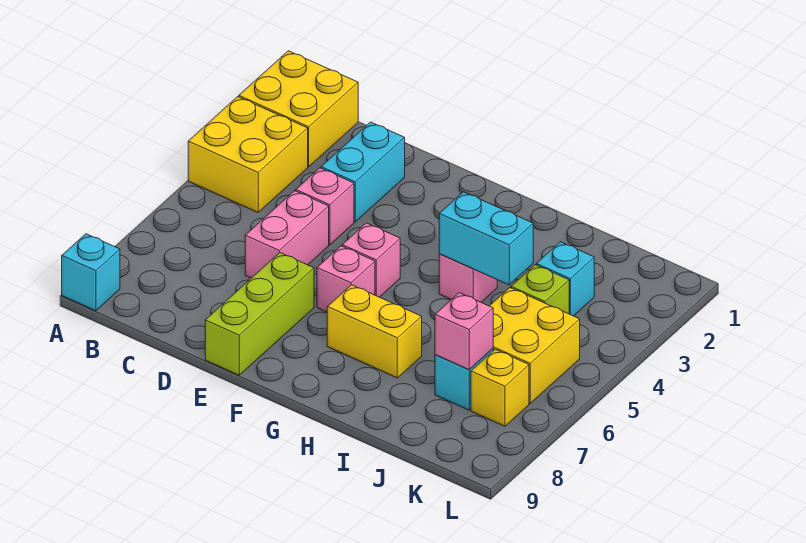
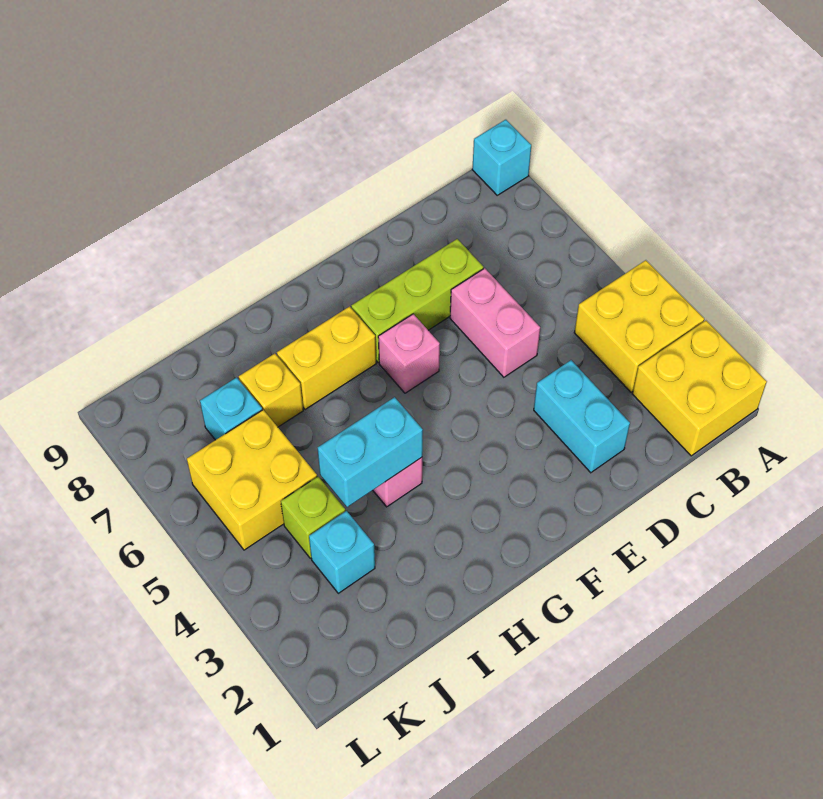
pink 1x1 brick [296,168,354,245] -> none
lime 1x3 brick [205,253,314,375] -> lime 1x3 brick turned to [351,239,483,362]
pink 1x1 brick [342,223,400,297] -> none
pink 1x1 brick [435,293,493,370] -> none
yellow 1x1 brick [471,349,529,426] -> yellow 1x1 brick moved to [239,354,303,427]

